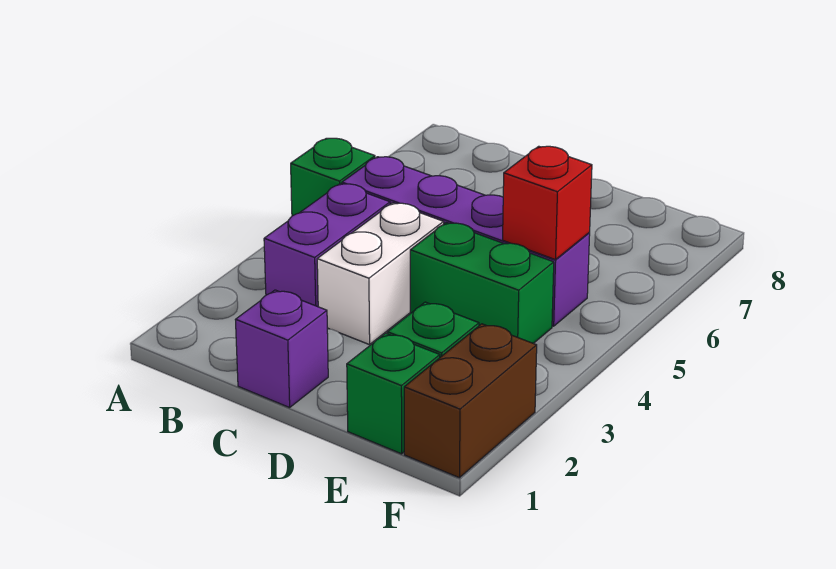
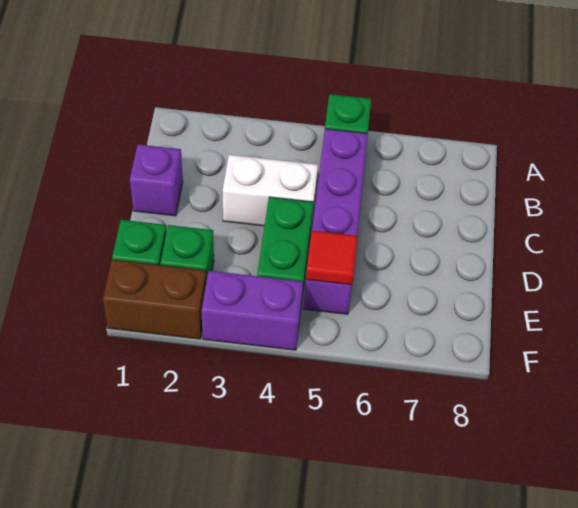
purple 1x2 brick [264,184,390,307] -> purple 1x2 brick moved to [201,271,303,350]
red 1x1 brick [503,146,592,260] -> red 1x1 tile [306,231,358,285]

